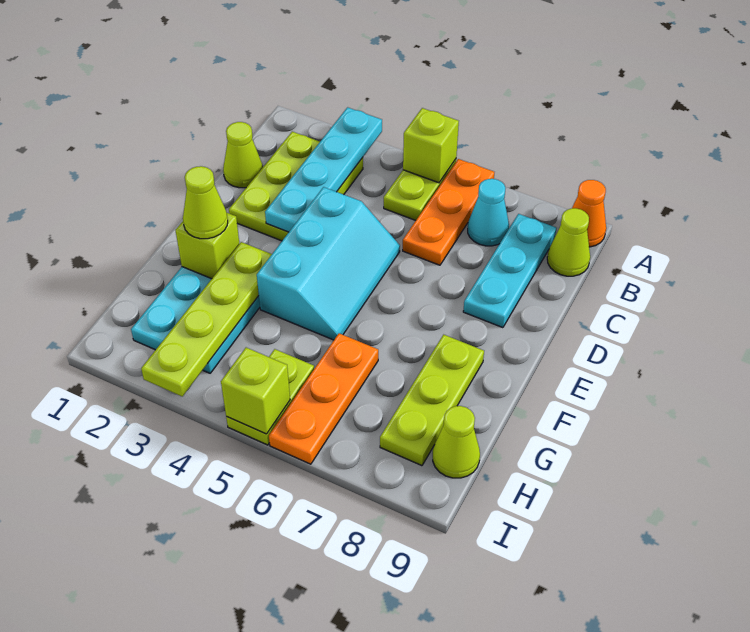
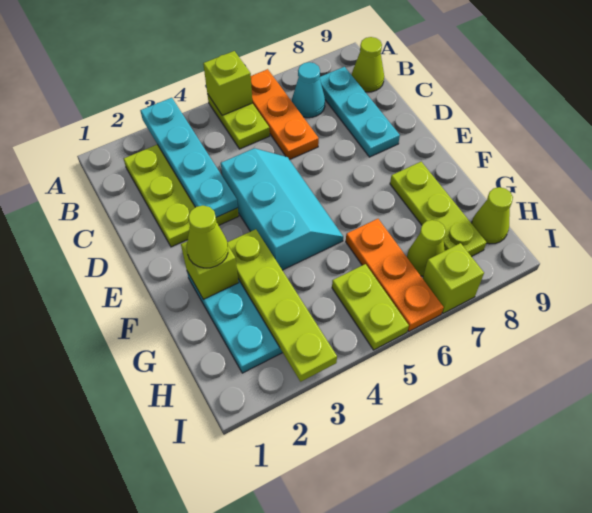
orange 1x1 cone [572,180,606,247] -> none
lime 1x1 cone [223,122,263,188] -> lime 1x1 cone moved to [407,220,446,276]
lime 1x1 brick [221,348,290,434] -> lime 1x1 brick moved to [423,243,484,313]

